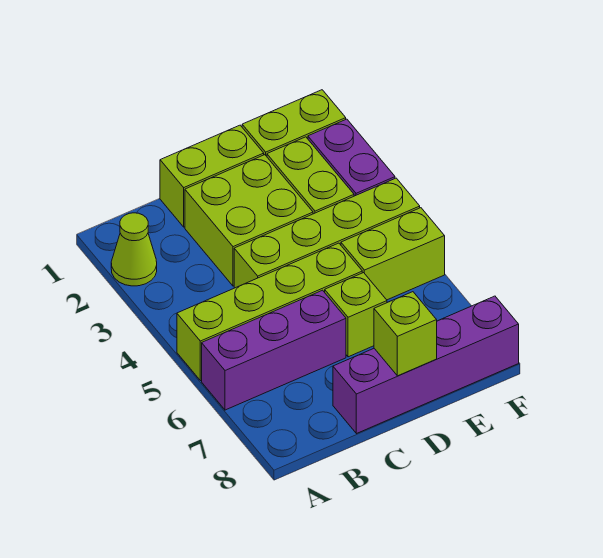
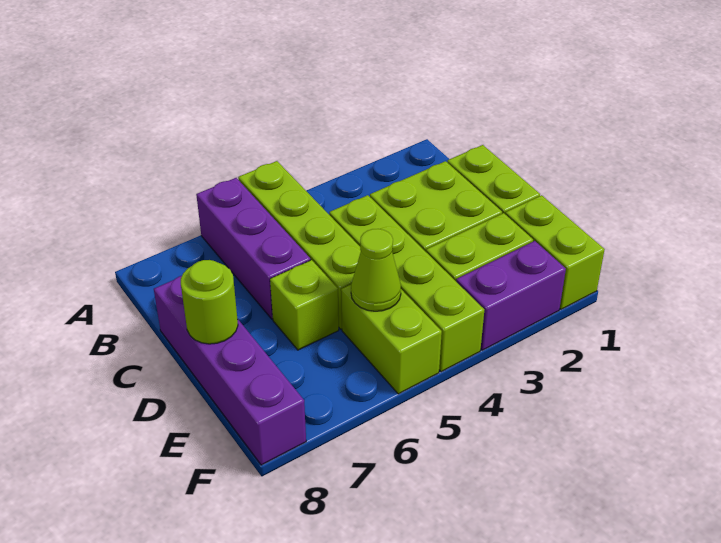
lime 1x1 cone [111,213,157,286] -> lime 1x1 cone moved to [351,229,401,311]
lime 1x1 brick [374,292,437,376] -> lime 1x1 round brick [181,260,238,344]

